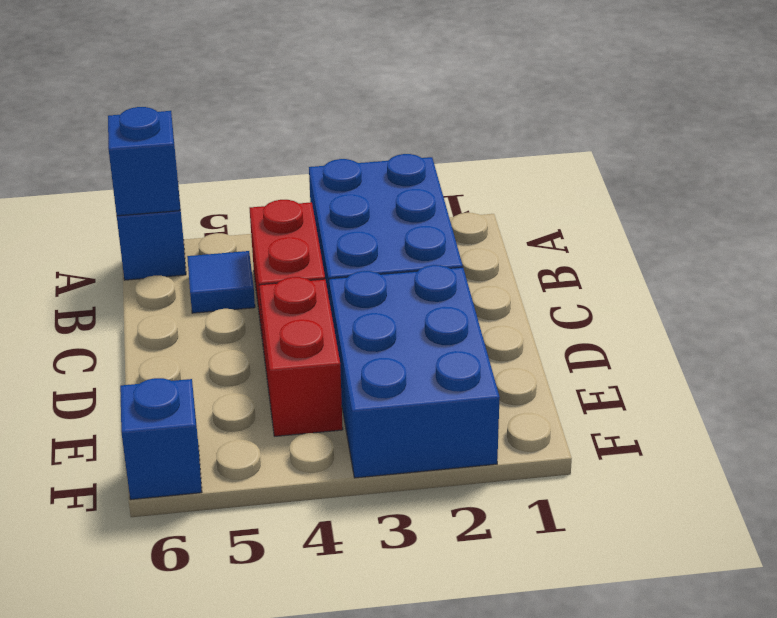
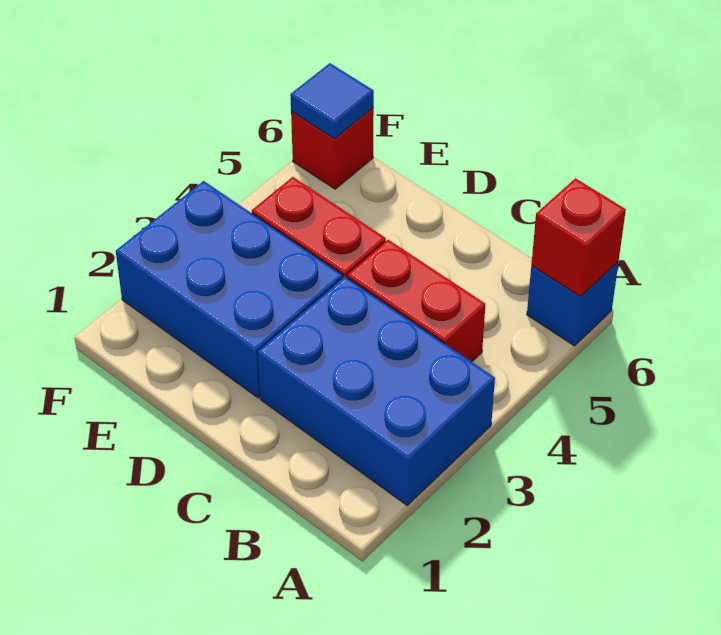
blue 1x1 brick [108,107,180,216] -> red 1x1 brick [531,178,626,297]
blue 1x1 tile [187,251,255,313] -> blue 1x1 tile moved to [290,63,374,139]
blue 1x1 brick [120,378,202,500] -> red 1x1 brick [291,108,374,189]

